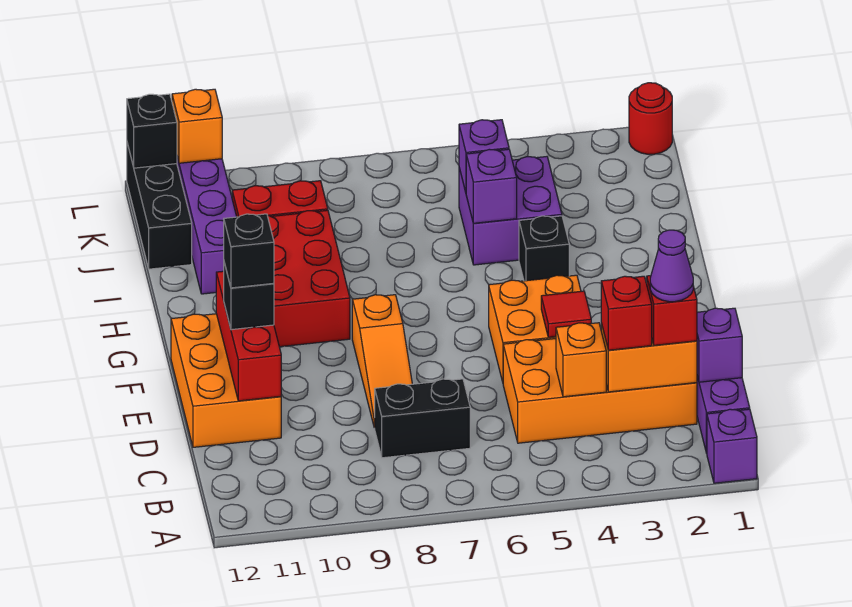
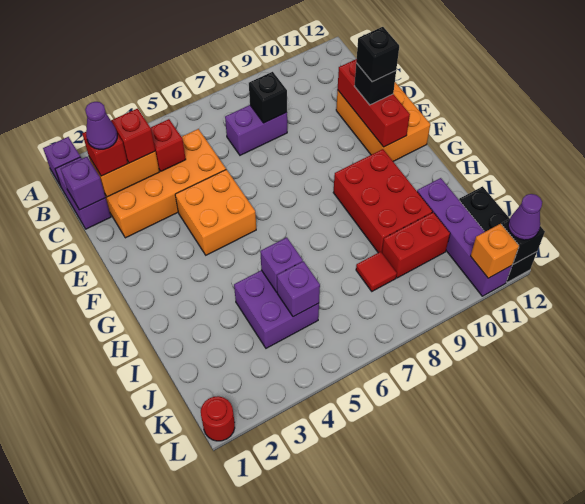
orange 1x1 brick [556,323,606,397] -> red 1x1 brick [151,119,186,171]
black 1x2 brick [374,379,470,458] -> purple 1x2 brick [225,105,287,155]
orange 1x3 slope [352,295,412,428] -> none
red 1x1 tile [541,291,591,337] -> red 1x1 tile moved to [356,252,397,291]
black 1x1 brick [519,216,569,281] -> black 1x1 brick moved to [249,72,287,123]
none -> purple 1x1 cone [508,194,542,240]

